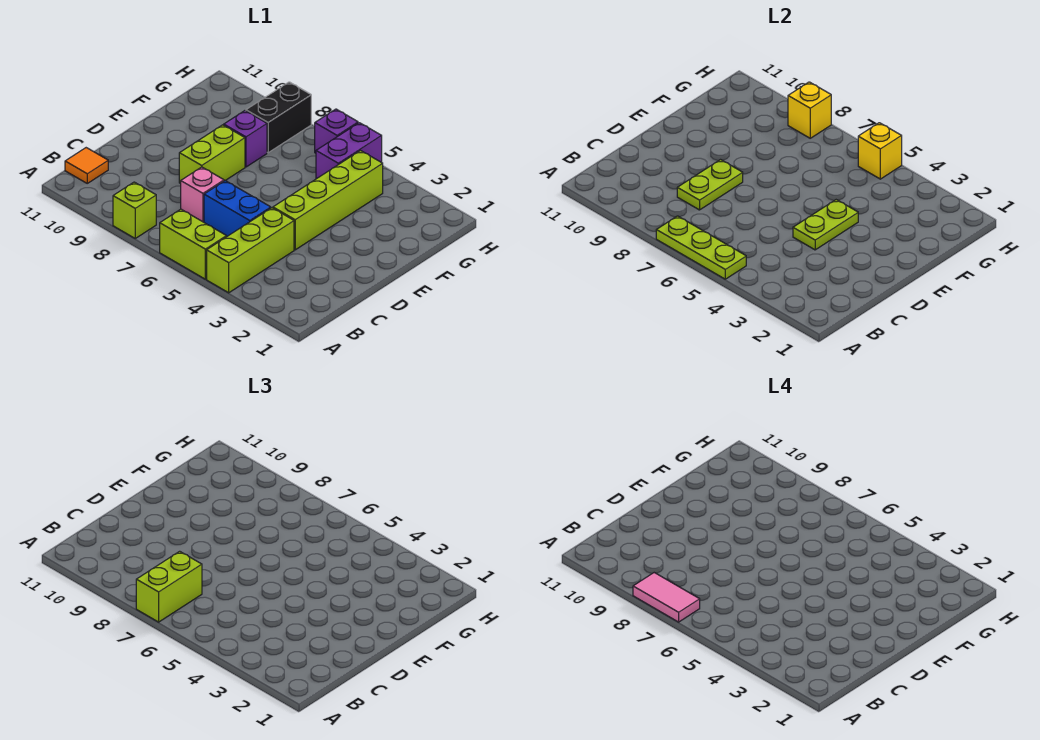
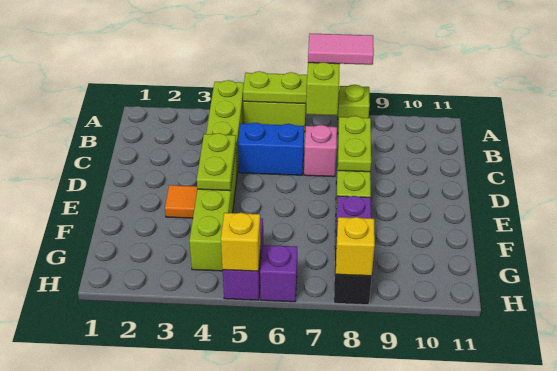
orange 1x1 tile [65,148,108,183] -> orange 1x1 tile moved to [165,185,197,218]

